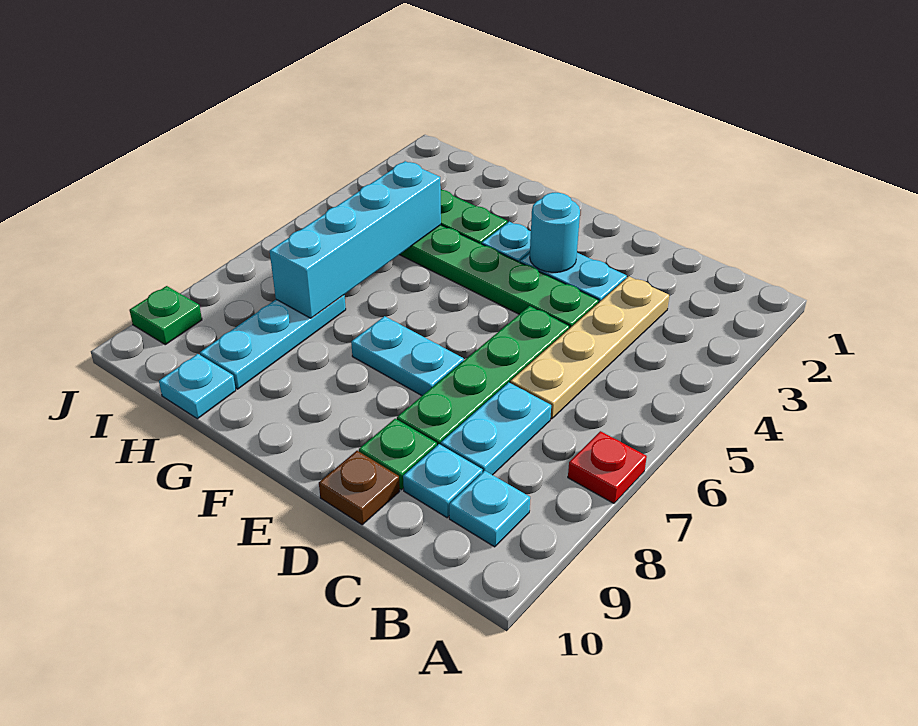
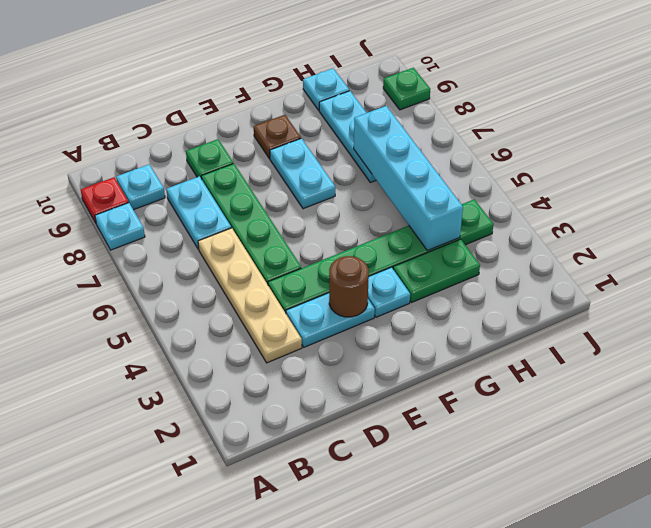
red 1x1 plate [568,431,647,503] -> red 1x1 plate moved to [81,177,129,223]
cyan 1x1 plate [403,444,482,518] -> cyan 1x1 plate moved to [95,203,145,250]
brown 1x1 plate [319,451,400,525] -> brown 1x1 plate moved to [254,115,301,159]
cyan 1x1 round brick [530,193,580,272] -> brown 1x1 round brick [329,256,369,317]
cyan 1x2 plate [351,316,464,396] -> cyan 1x2 plate turned to [270,138,335,209]

